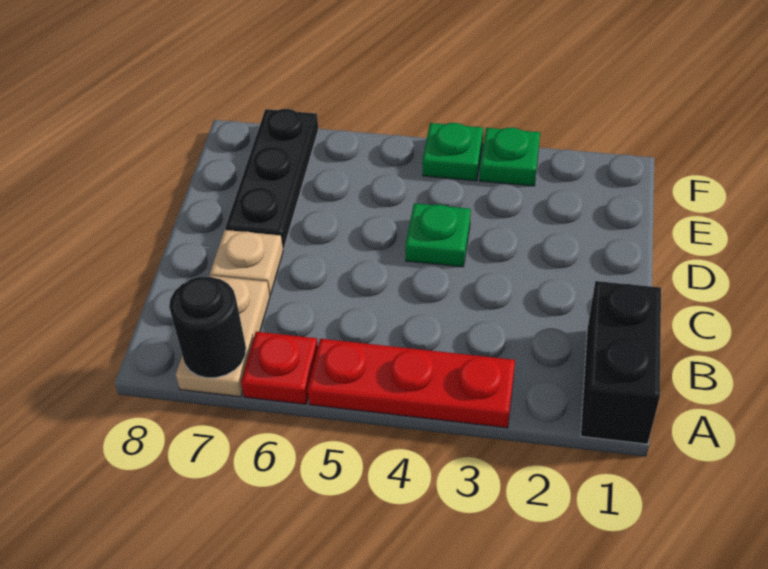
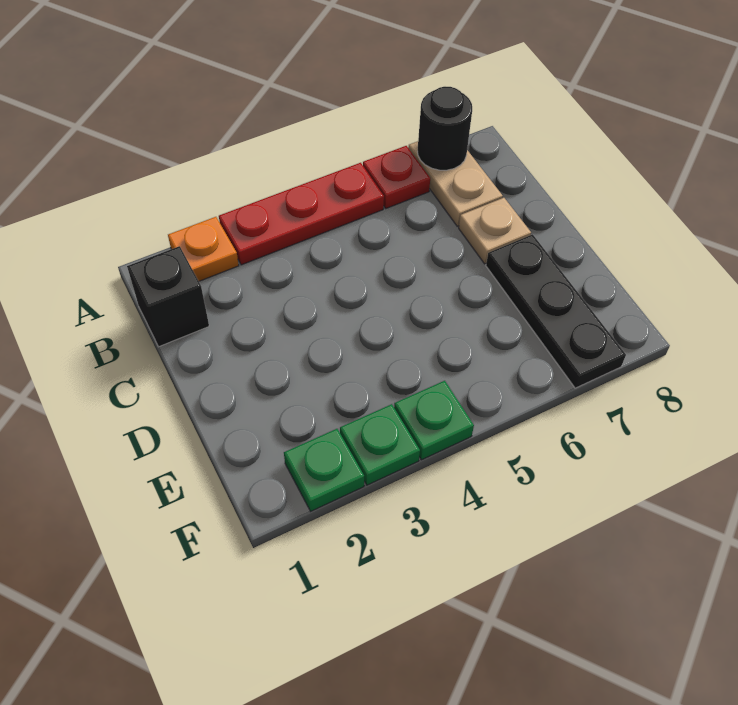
black 1x2 brick [581,281,661,444] -> black 1x1 brick [127,246,209,347]
none -> orange 1x1 plate [168,217,239,281]
green 1x1 plate [405,203,471,267] -> green 1x1 plate moved to [284,429,364,511]

